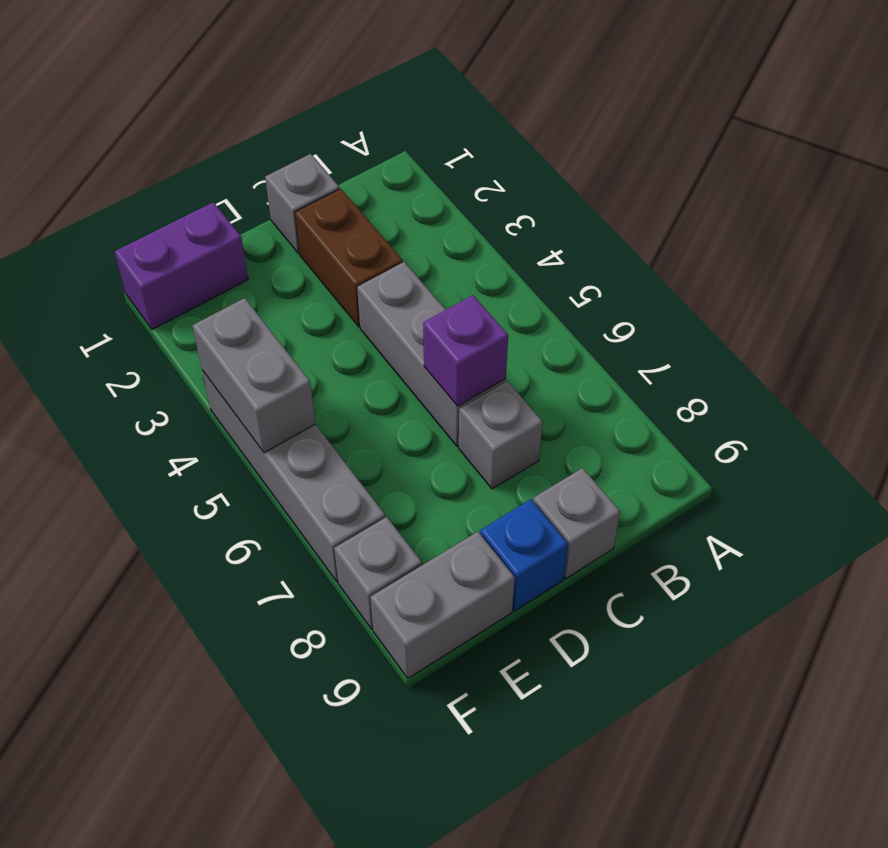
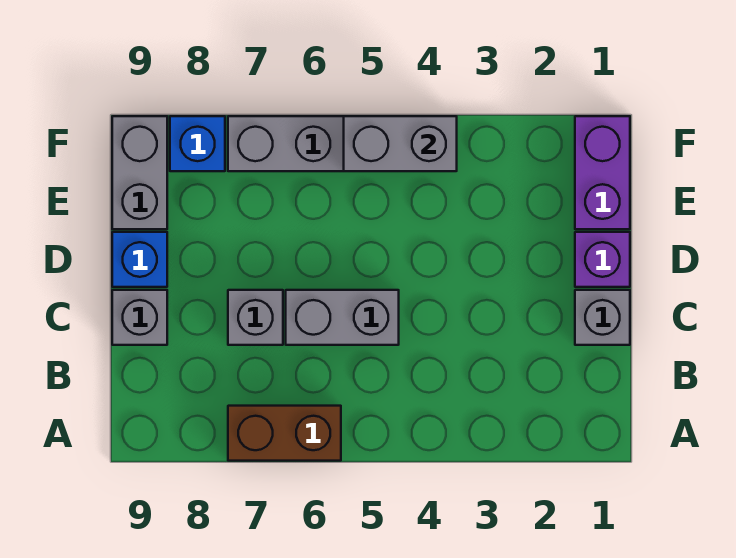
brown 1x2 brick [295,189,403,327] -> brown 1x2 brick moved to [228,406,341,461]
grey 1x3 brick [357,262,506,446] -> grey 1x2 brick [286,290,399,345]
purple 1x1 brick [423,295,508,406] -> purple 1x1 brick moved to [575,232,630,287]
grey 1x1 brick [334,517,422,629] -> blue 1x1 brick [170,116,225,171]

